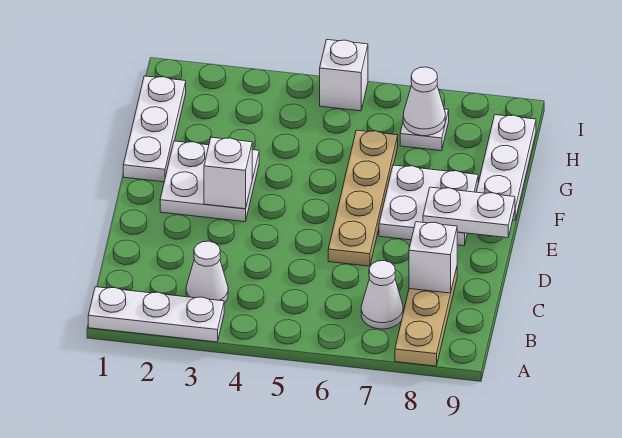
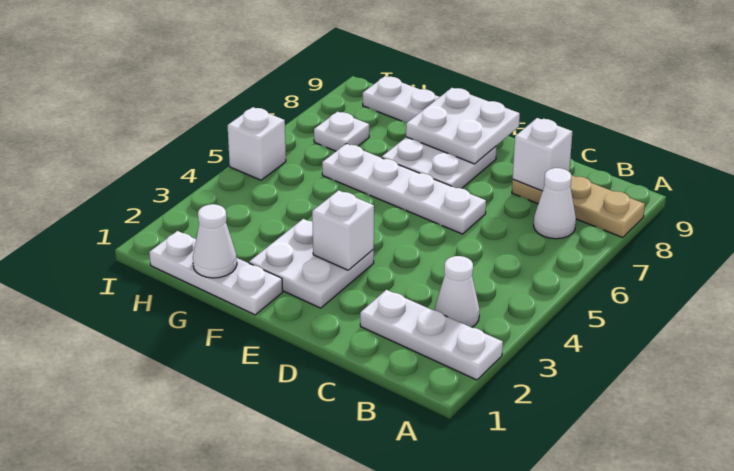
white 1x3 plate [88,287,224,342] -> white 1x3 plate turned to [360,290,503,380]
tan 1x4 plate [328,130,398,266] -> white 1x4 plate [322,144,486,234]
white 1x2 plate [423,187,515,238] -> white 2x2 plate [406,88,520,164]
white 1x1 cone [403,67,445,136] -> white 1x1 cone moved to [193,204,237,278]

